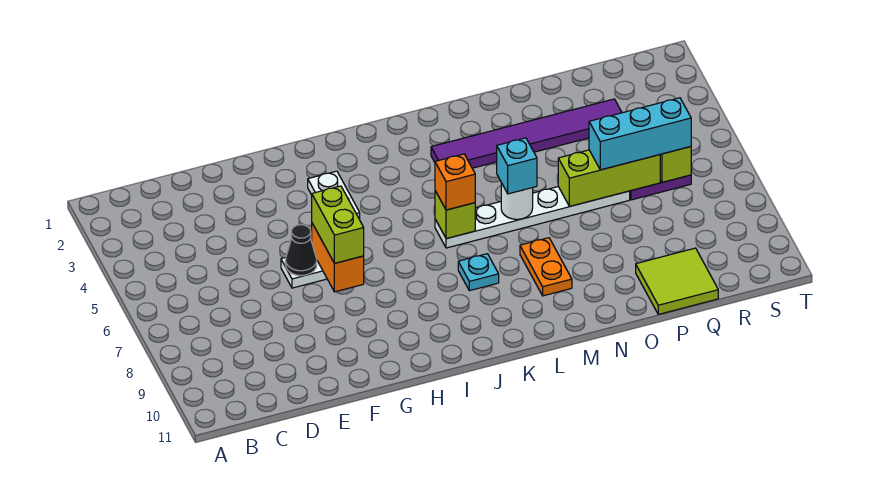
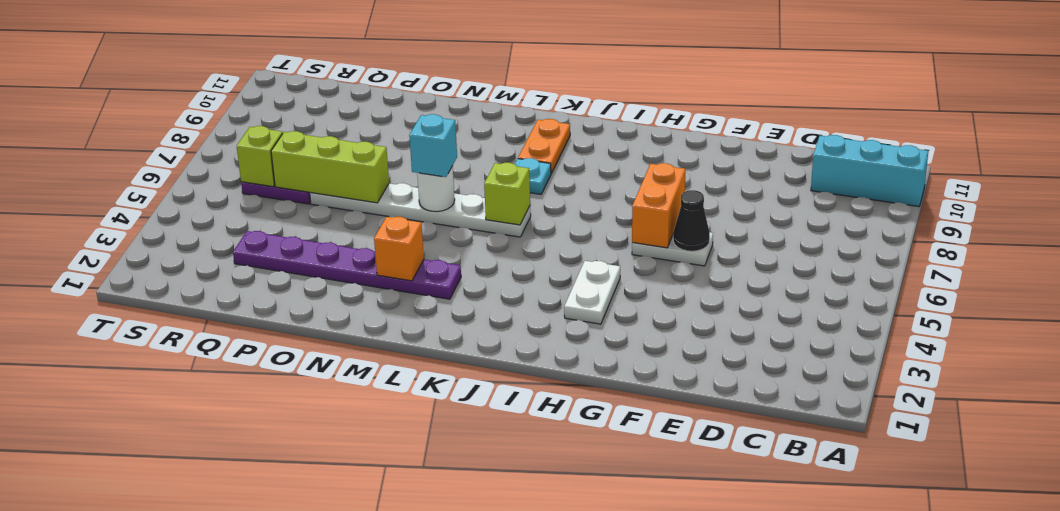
lime 1x2 brick [312,186,364,263] -> none
orange 1x1 brick [435,154,475,210] -> orange 1x1 brick moved to [374,217,424,281]
purple 1x6 tile [431,99,622,168] -> purple 1x6 plate [233,231,461,299]
orange 1x2 plate [520,238,572,296] -> orange 1x2 plate moved to [518,119,570,174]
cyan 1x3 brick [589,98,691,170] -> cyan 1x3 brick moved to [811,135,928,206]
lime 2x2 tile [636,248,718,314] -> none

